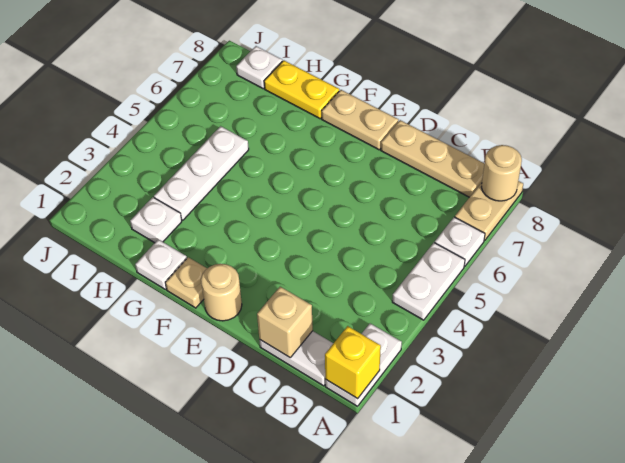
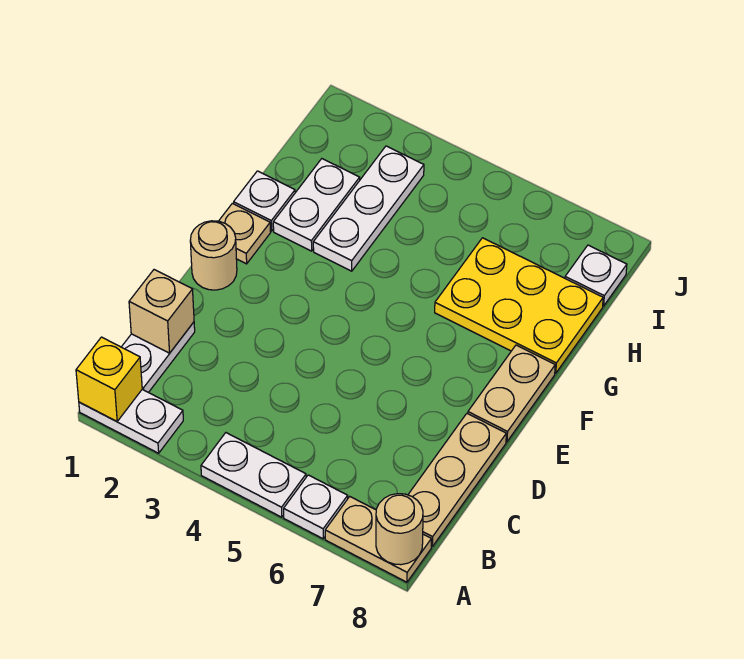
yellow 1x2 plate [264,60,339,119] -> yellow 2x3 plate [435,238,603,373]
white 1x1 plate [130,197,182,243] -> white 1x2 plate [273,159,360,251]
white 1x3 plate [154,126,249,220] -> white 1x3 plate turned to [313,146,424,271]

